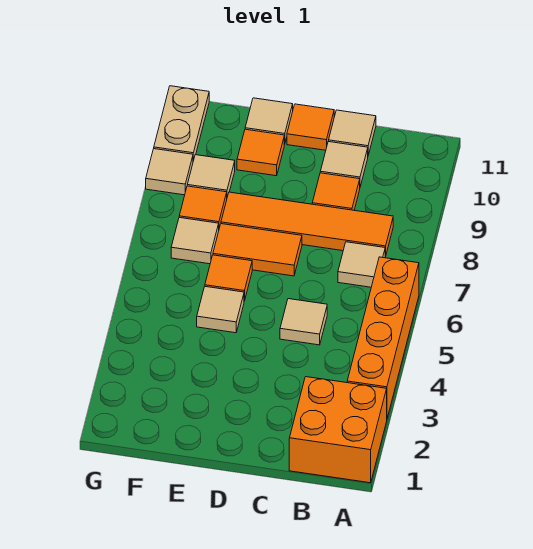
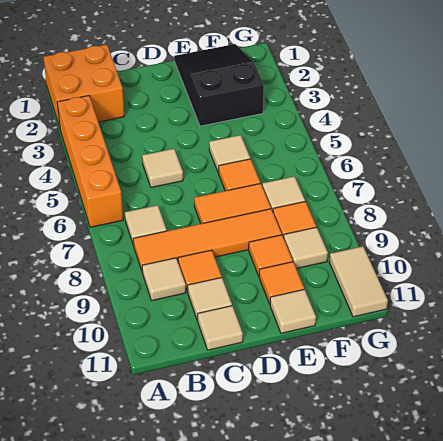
orange 1x1 tile [287,104,334,150] -> orange 1x1 tile moved to [249,235,293,276]
none -> black 2x3 slope [174,44,264,126]
tan 1x1 tile [146,149,193,195] -> tan 1x1 tile moved to [142,258,186,301]
tan 1x2 plate [154,86,209,161] -> tan 1x2 tile [329,246,388,317]

